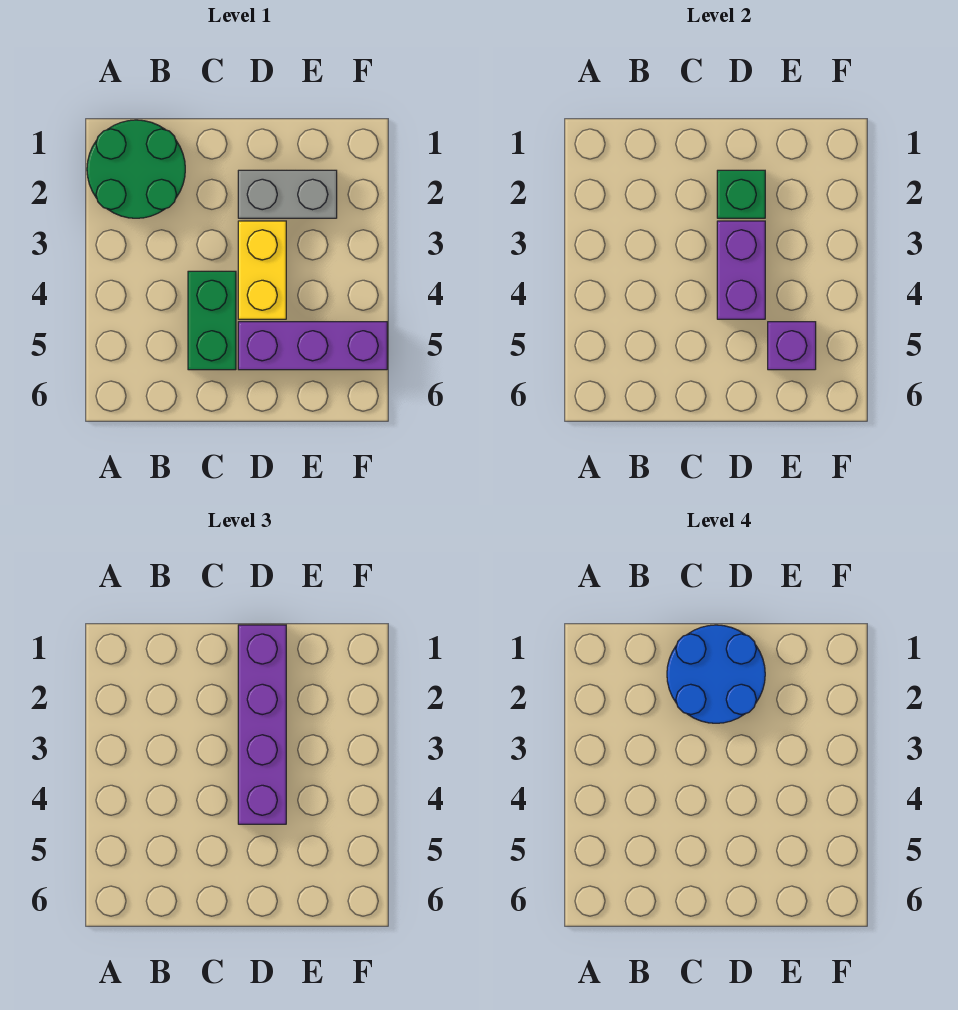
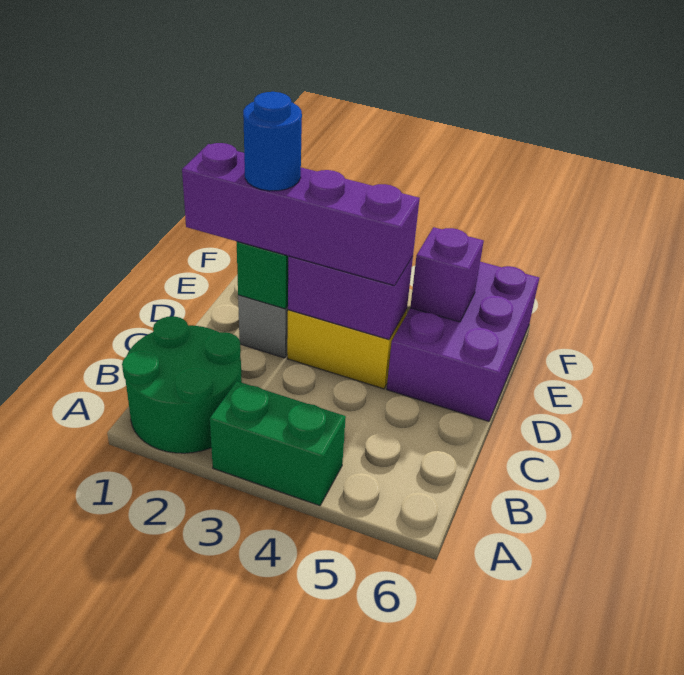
blue 2x2 round brick [667,625,765,723] -> blue 1x1 round brick [243,92,302,191]
green 1x2 brick [188,271,236,370] -> green 1x2 brick moved to [210,381,346,506]
purple 1x3 brick [238,322,387,370] -> purple 2x3 brick [387,262,539,421]

